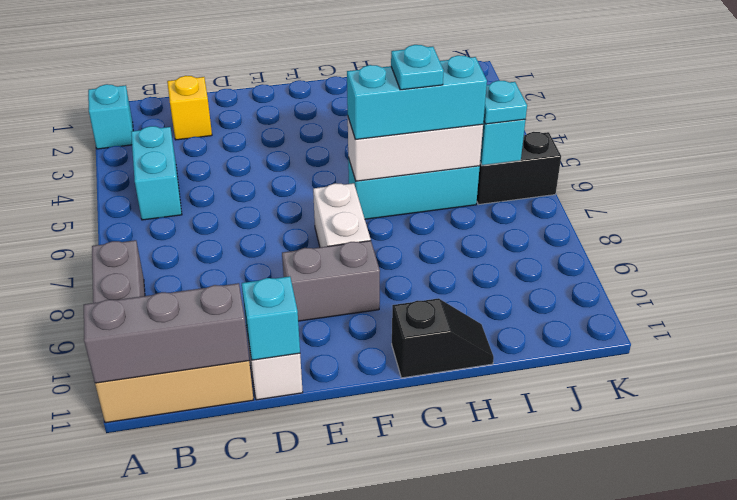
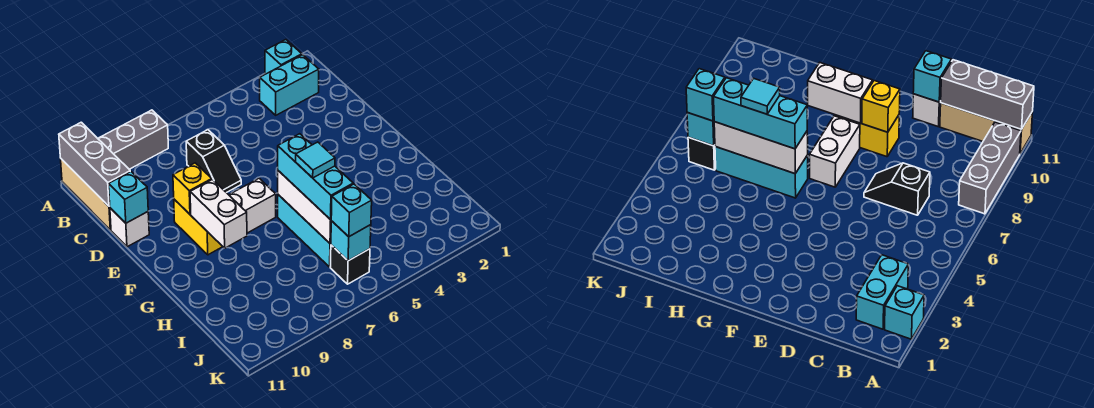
cyan 1x2 brick [131,126,182,220] -> cyan 1x2 brick moved to [260,55,319,115]
yellow 1x1 brick [167,76,212,140] -> yellow 1x1 brick moved to [173,163,212,214]
grey 1x2 brick [282,241,380,321] -> yellow 1x2 brick [174,199,223,255]
none -> white 1x2 brick [190,180,247,248]
black 1x2 slope [392,298,494,378] -> black 1x2 slope moved to [186,130,241,193]
cyan 1x1 plate [391,45,444,90] -> cyan 1x1 tile [296,142,335,178]
black 1x2 brick [477,132,561,205] -> black 1x1 brick [330,245,370,284]
cyan 1x1 plate [484,81,527,124] -> cyan 1x1 brick [331,184,372,237]

